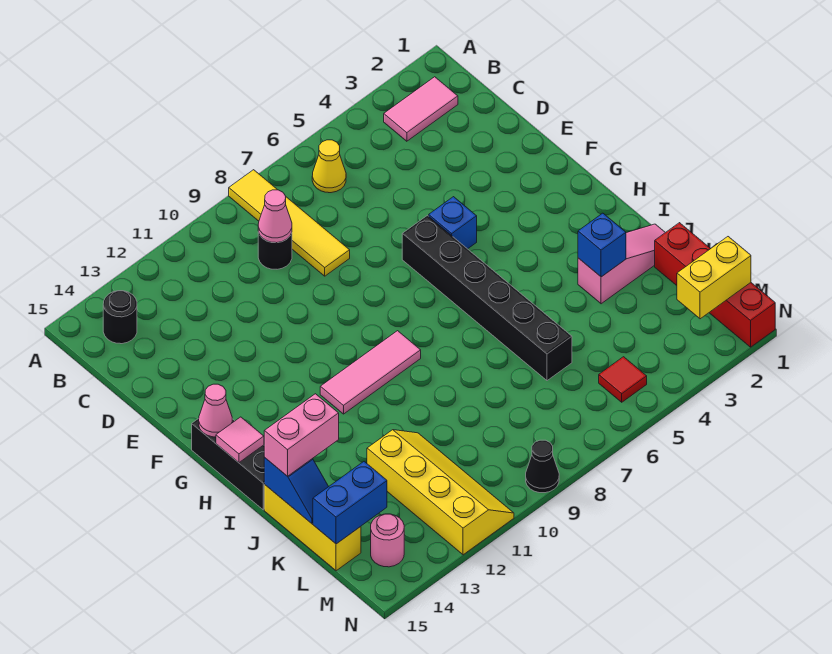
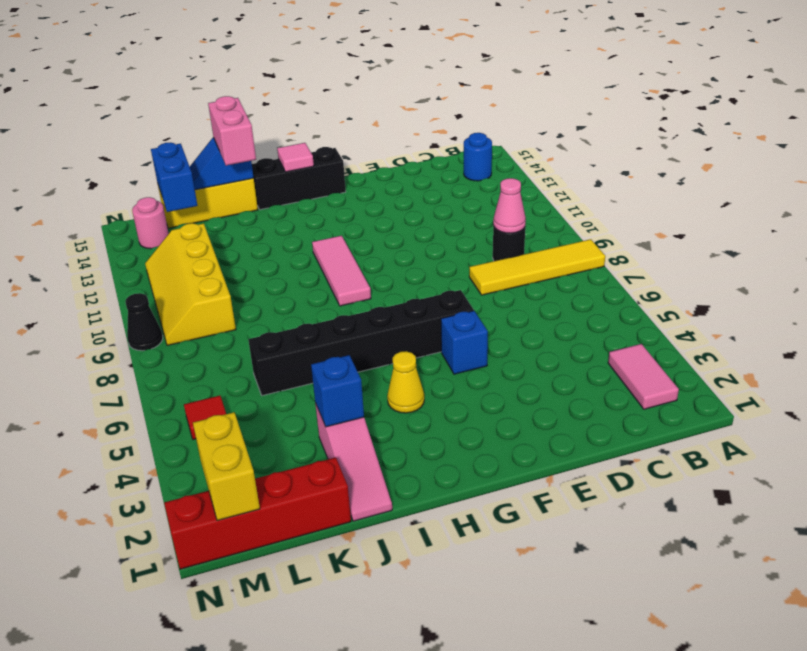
yellow 1x1 cone [312,140,346,193] -> yellow 1x1 cone moved to [387,351,424,413]
black 1x1 round brick [103,291,137,344] -> blue 1x1 round brick [464,133,492,181]
pink 1x1 cone [199,384,232,437] -> none
yellow 2x4 slope [367,430,514,555] -> yellow 2x4 slope turned to [145,223,236,345]

